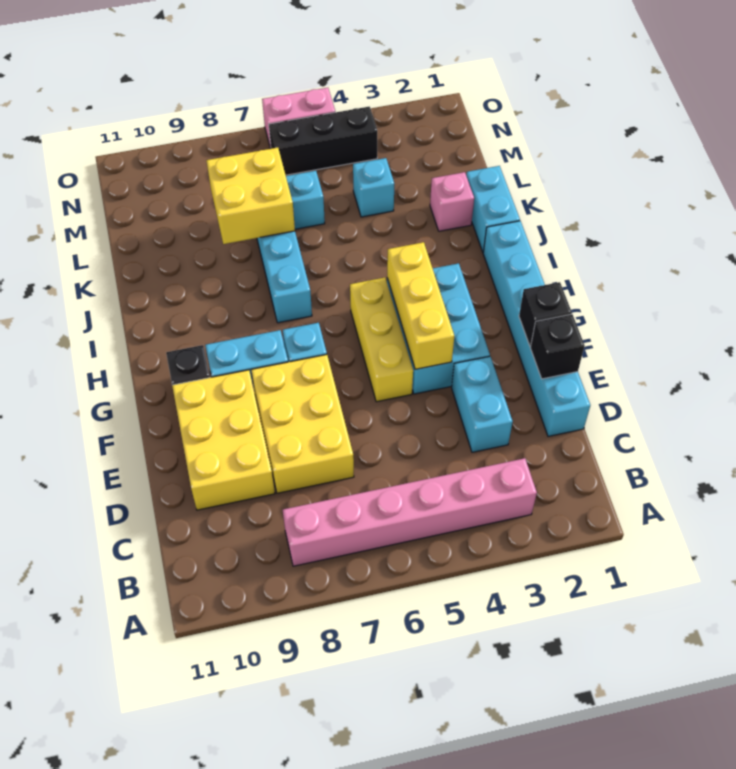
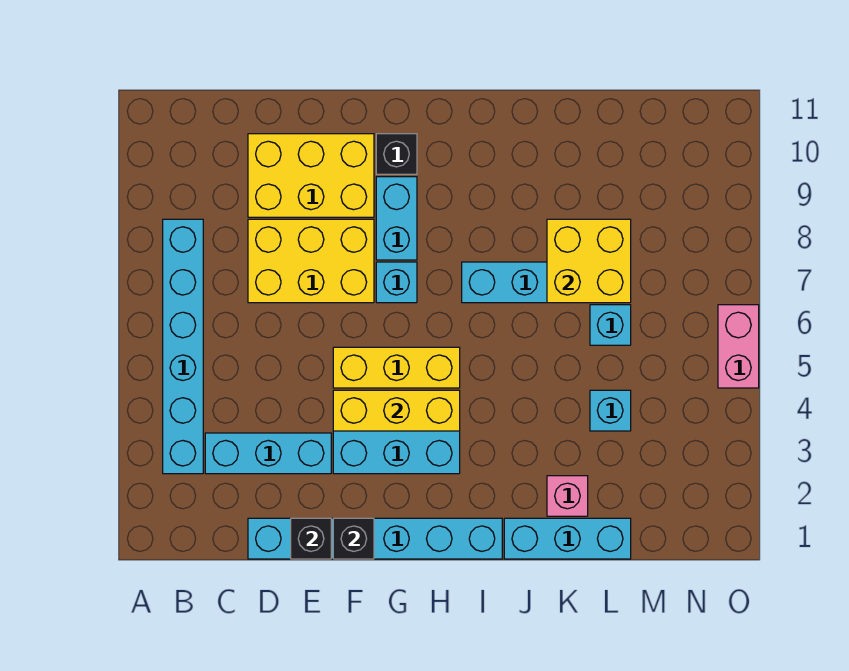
pink 1x6 brick [283,458,537,566] -> cyan 1x6 brick [163,219,203,474]
cyan 1x2 brick [452,356,513,452] -> cyan 1x3 brick [205,433,331,474]
cyan 1x2 brick [466,166,520,252] -> cyan 1x3 brick [504,518,631,559]
black 1x3 brick [269,107,377,175] -> none

